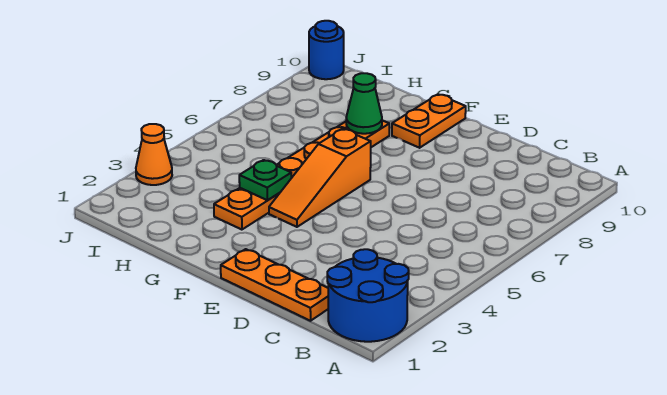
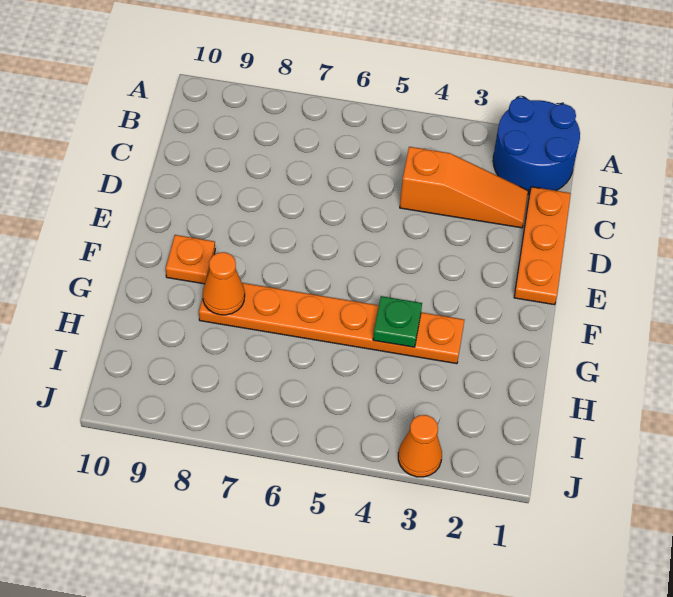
orange 1x3 slope [269,129,371,227] -> orange 1x3 slope moved to [400,147,528,228]
orange 1x2 plate [392,94,466,148] -> orange 1x1 plate [166,235,215,284]
green 1x1 cone [346,73,382,134] -> orange 1x1 cone [203,252,245,315]
blue 1x1 round brick [309,21,344,79] -> none

